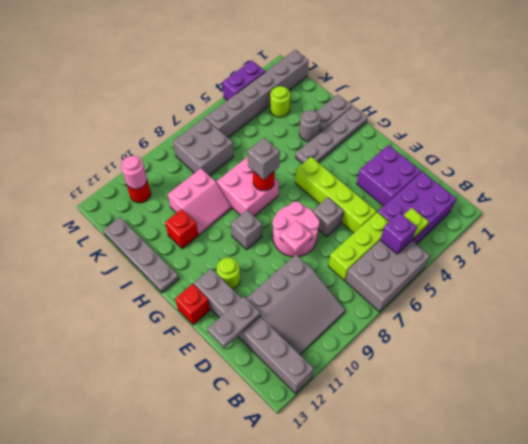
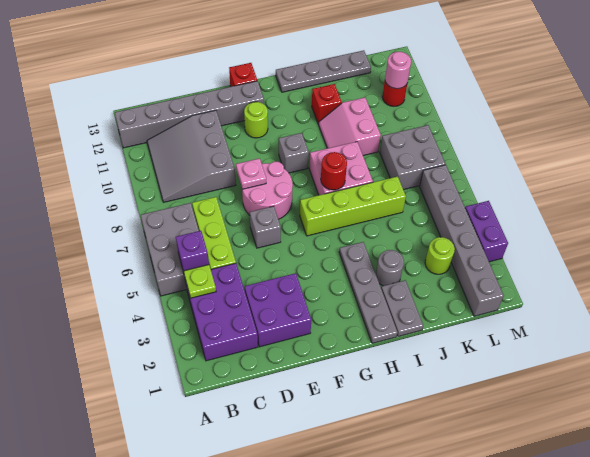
lime 1x4 brick [295,157,376,233] -> lime 1x4 brick moved to [300,176,406,236]
grey 1x2 plate [207,297,260,348] -> none
grey 1x1 brick [248,138,280,180] -> none

